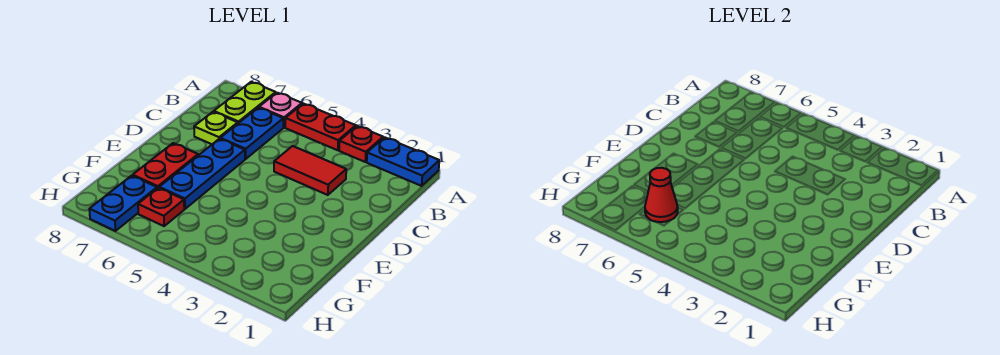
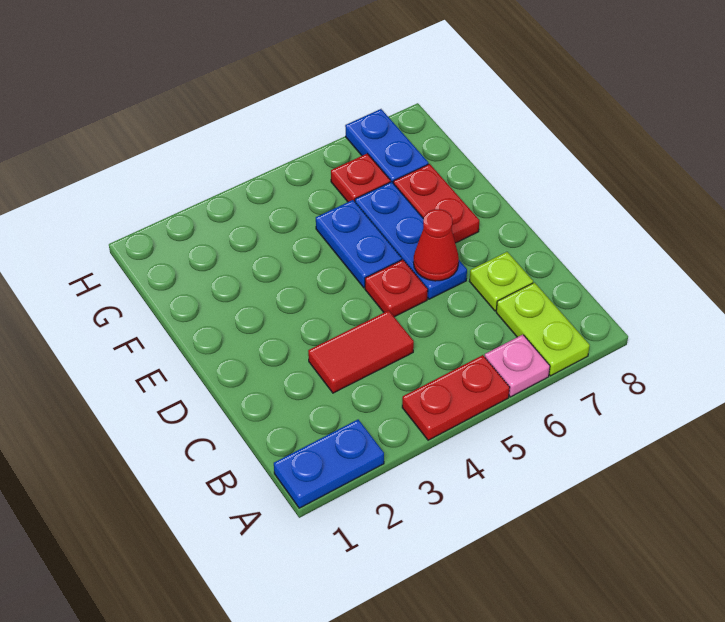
red 1x1 plate [339,126,383,162] -> red 1x1 plate moved to [365,260,428,317]
blue 1x2 plate [220,108,283,159] -> blue 1x2 plate moved to [316,200,402,288]
red 1x1 cone [645,168,678,222] -> red 1x1 cone moved to [414,209,459,281]

